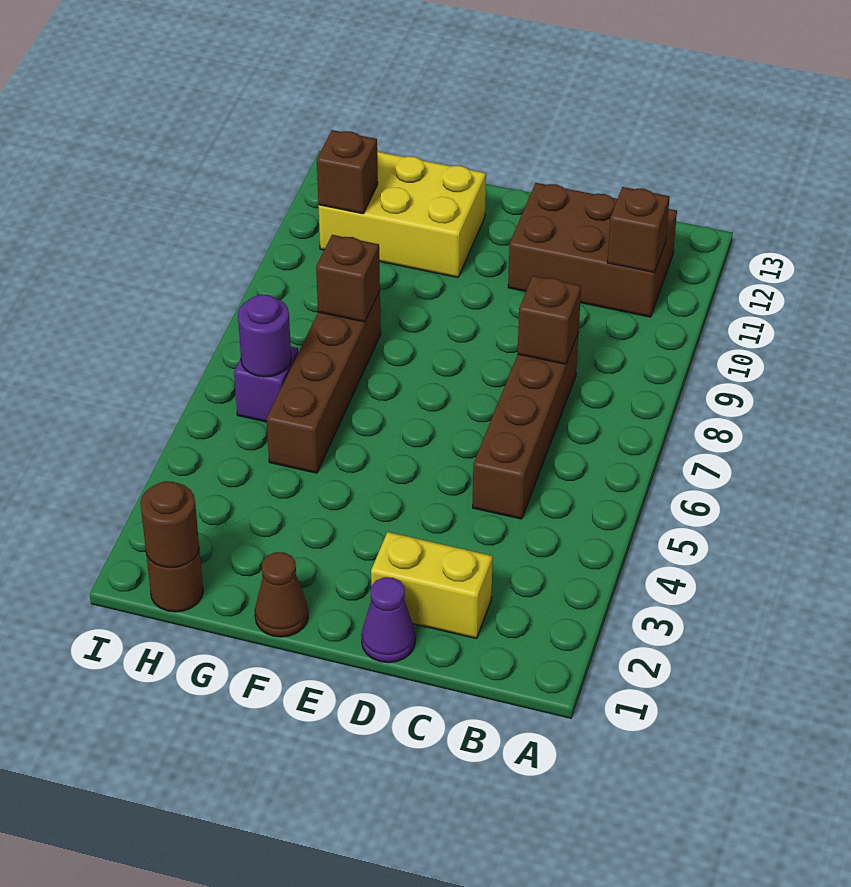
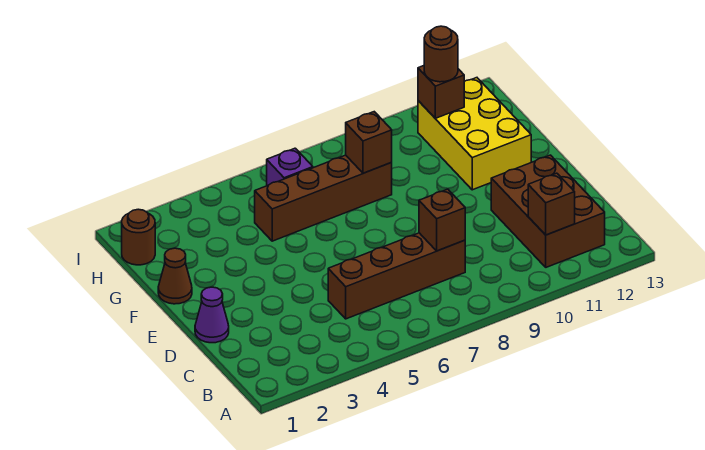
yellow 1x2 brick [371,532,493,639] -> none
brown 1x1 round brick [140,481,199,568] -> brown 1x1 round brick moved to [424,26,458,82]
purple 1x1 round brick [238,295,291,377] -> none

